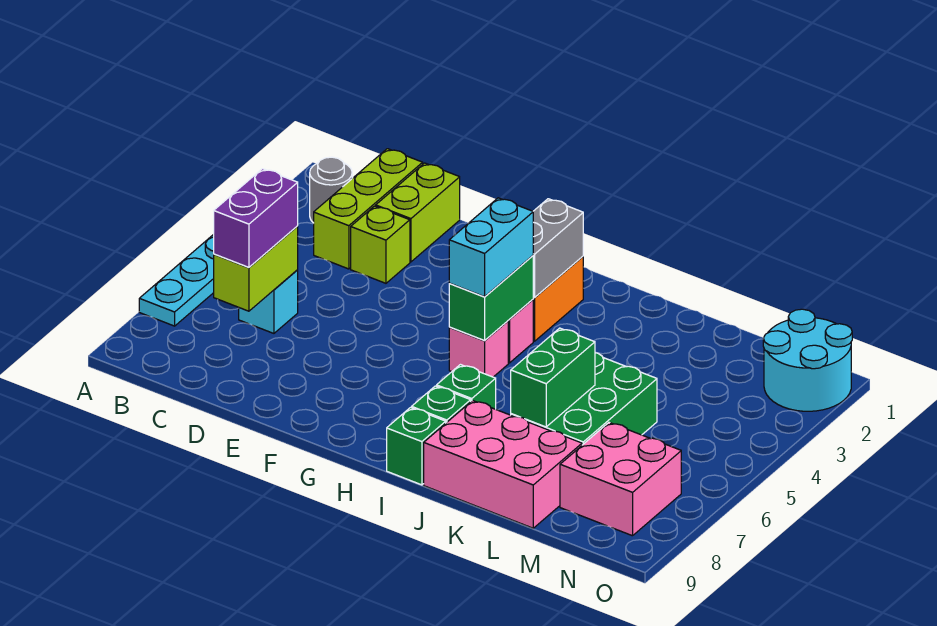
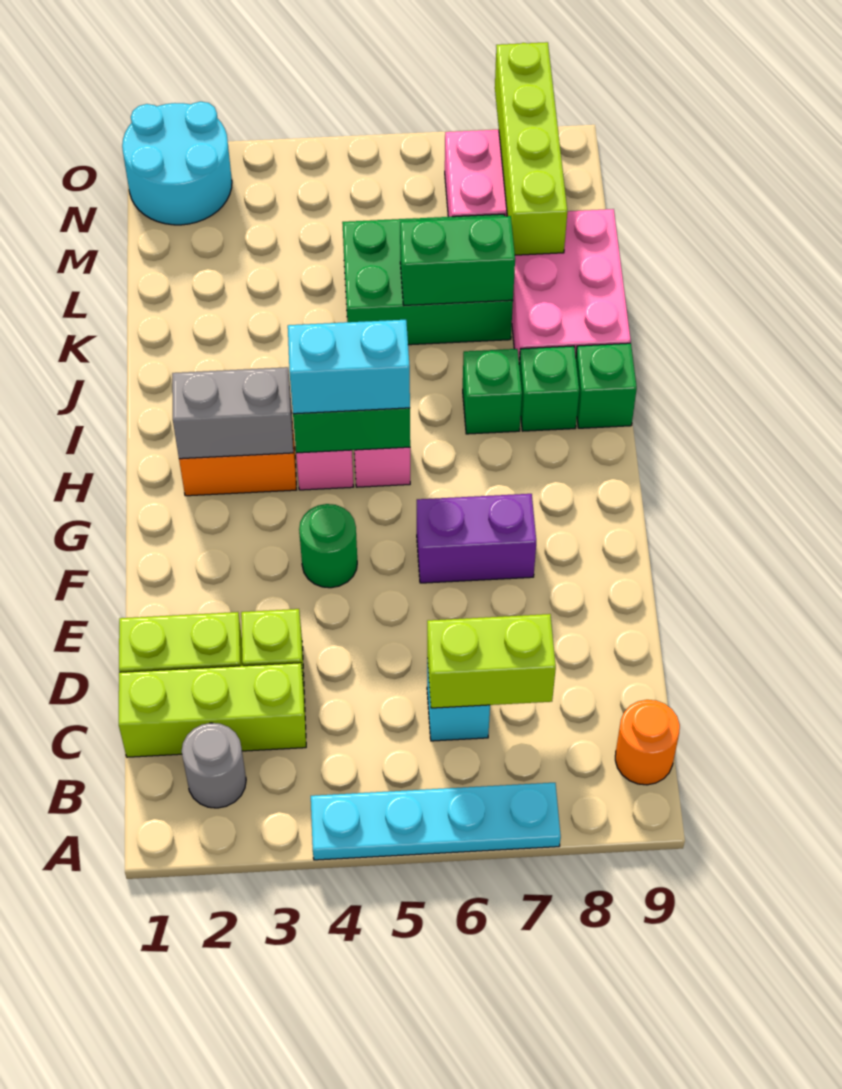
none -> orange 1x1 round brick [615,700,680,785]
purple 1x2 brick [214,169,298,267] -> purple 1x2 brick moved to [417,494,536,583]
none -> green 1x1 round brick [299,504,357,588]
none -> lime 1x4 brick [495,42,567,255]

